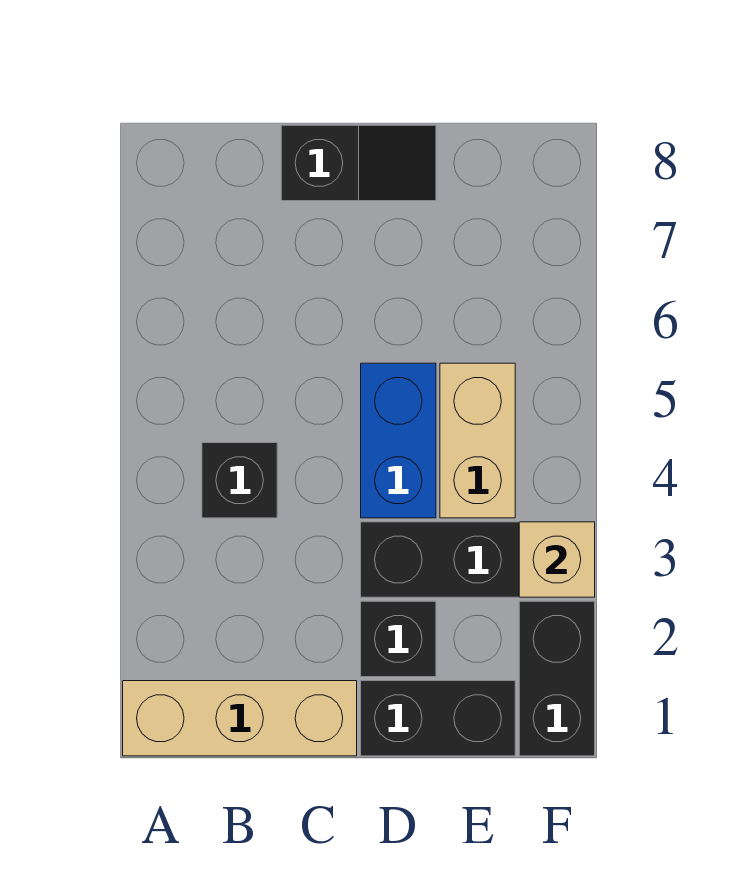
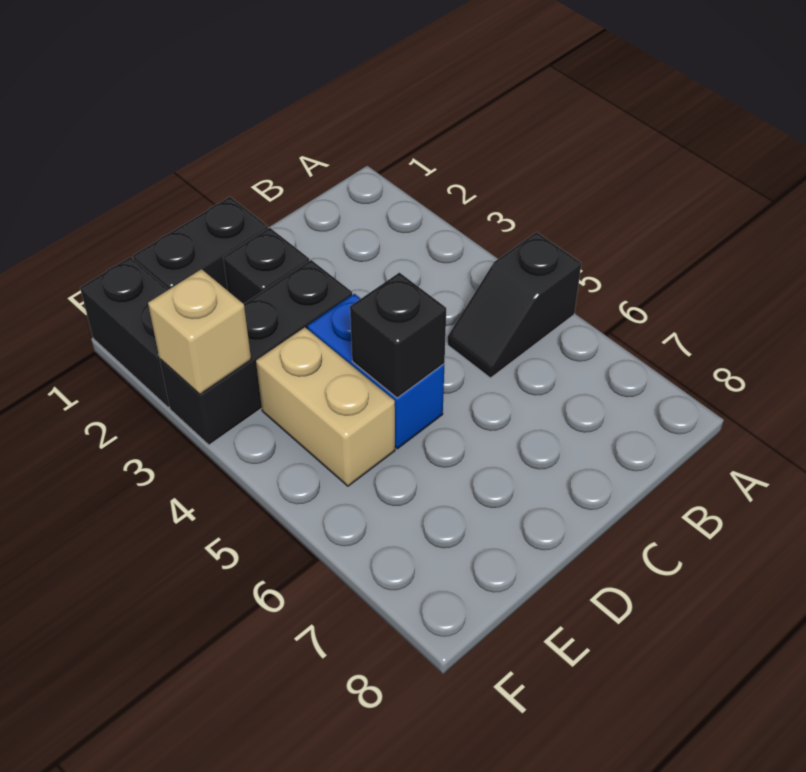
tan 1x3 brick [123,681,357,756] -> none
black 1x1 brick [202,443,277,518] -> black 1x1 brick moved to [350,273,446,398]
black 1x2 slope [281,125,436,201] -> black 1x2 slope moved to [447,232,581,378]

